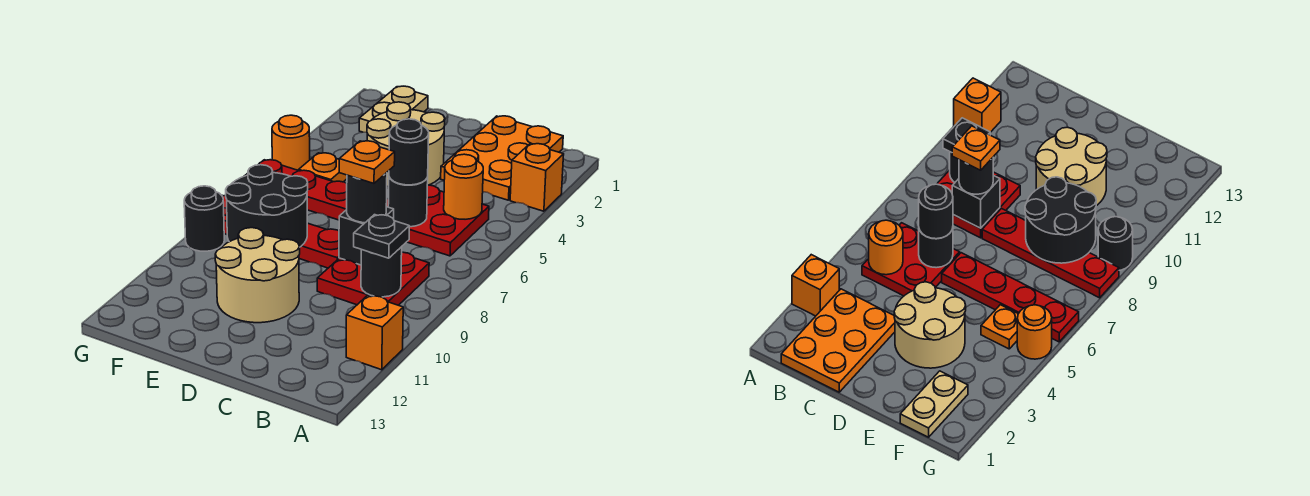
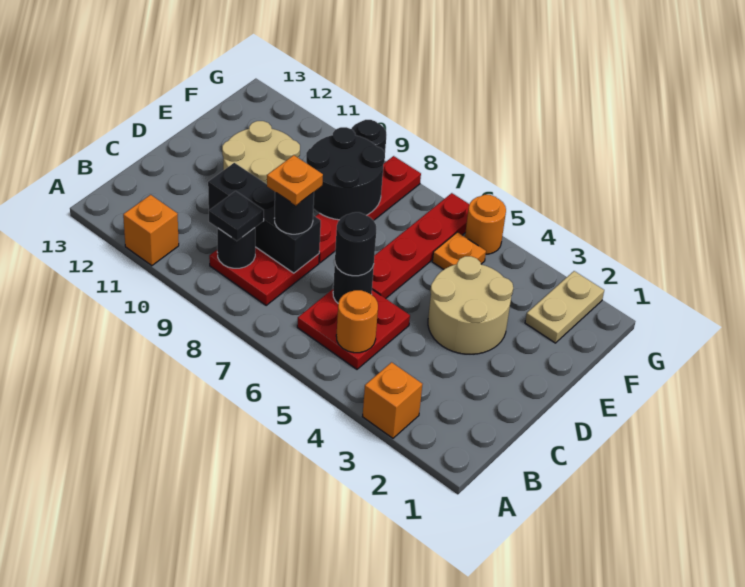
orange 2x3 plate [441,116,563,200] -> none
black 1x1 brick [339,207,394,265] -> black 1x3 brick [208,163,321,273]
tan 1x2 plate [359,86,428,132] -> tan 1x2 plate turned to [525,271,604,343]

